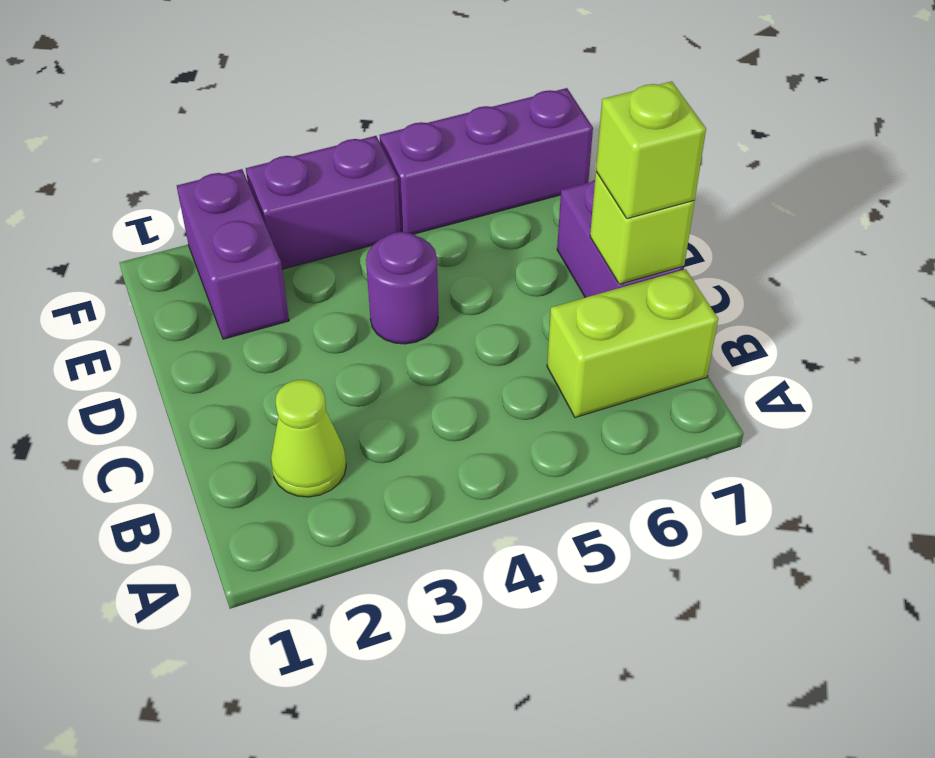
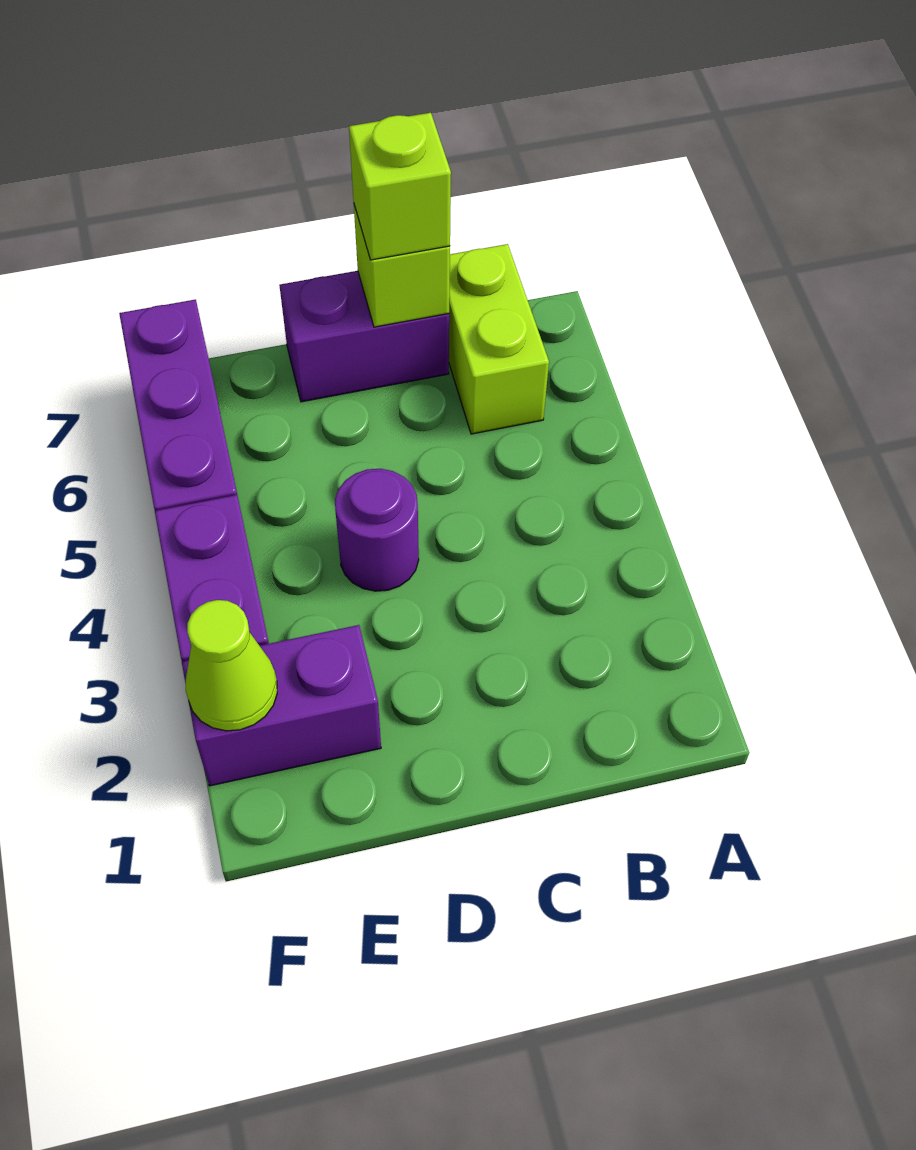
lime 1x1 cone [271,380,346,497] -> lime 1x1 cone moved to [186,600,277,731]

